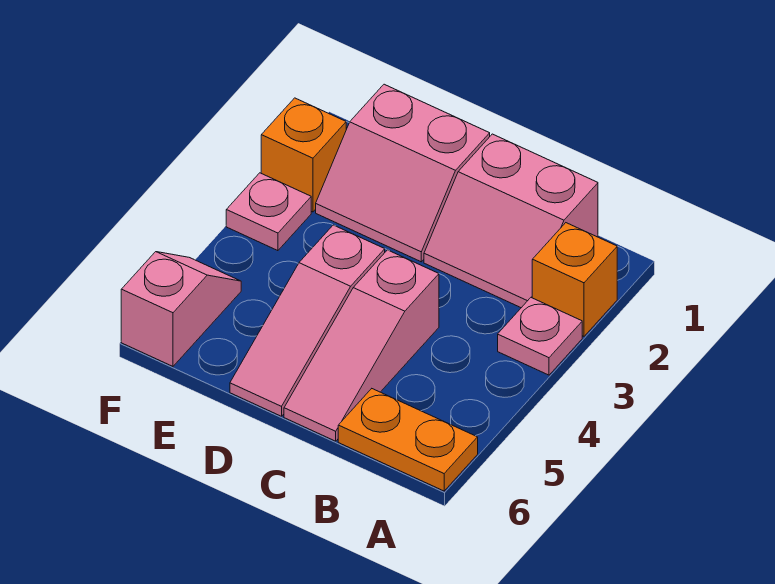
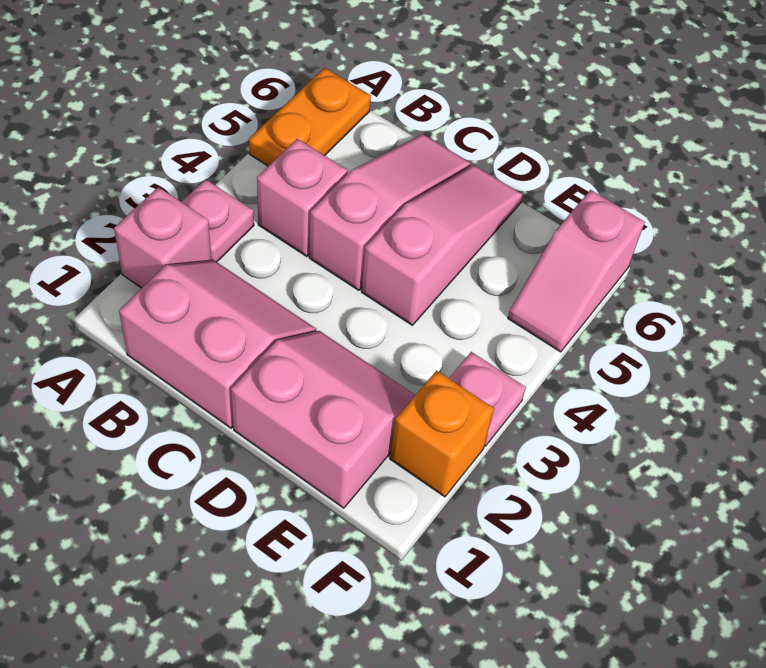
orange 1x1 brick [532,223,617,336] -> pink 1x1 brick [114,187,211,288]
orange 1x2 plate [338,389,478,491] -> orange 1x2 plate turned to [249,68,371,166]
none -> pink 1x1 brick [257,139,347,256]

